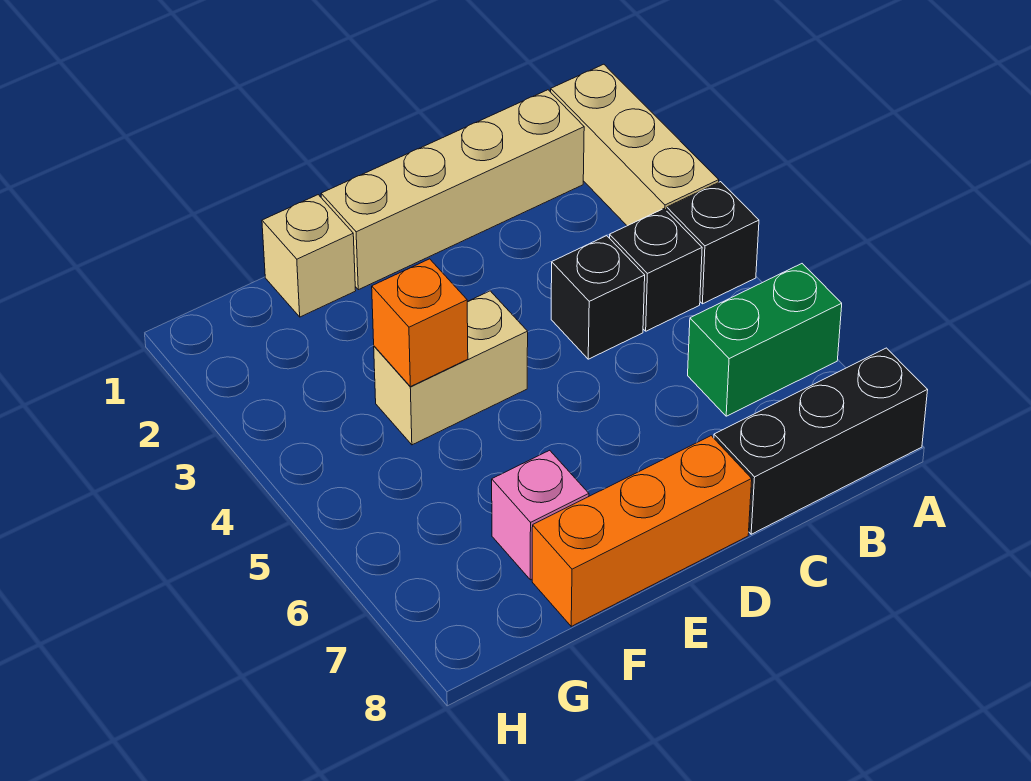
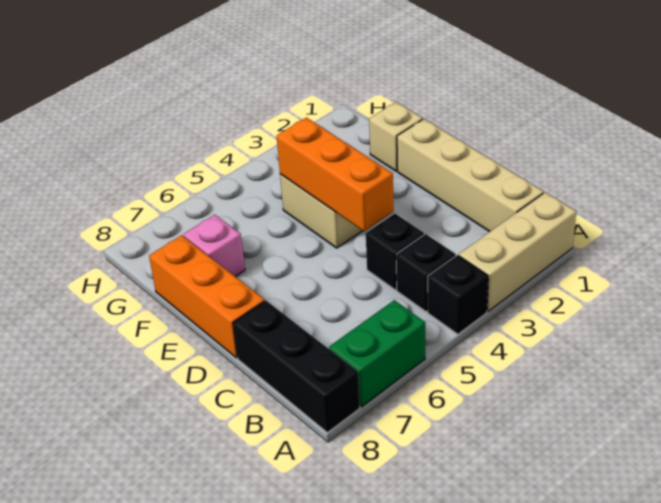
green 1x2 brick [688,264,842,416] -> green 1x2 brick turned to [329,300,425,407]
orange 1x1 brick [372,259,468,387] -> orange 1x3 brick [277,117,394,231]

